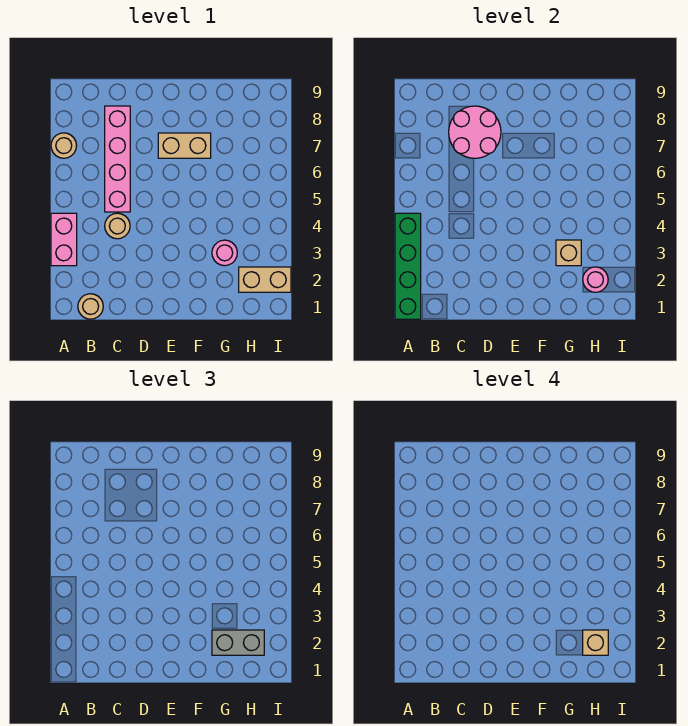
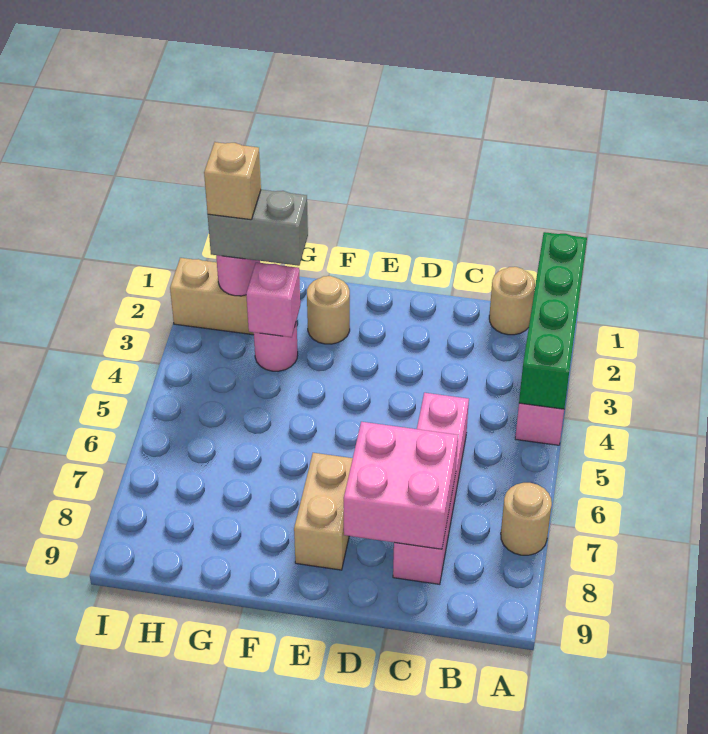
tan 1x1 round brick [105,213,130,239] -> tan 1x1 round brick moved to [307,276,350,344]
pink 2x2 round brick [449,106,501,158] -> pink 2x2 brick [344,422,458,549]
tan 1x2 brick [158,133,211,158] -> tan 1x2 brick turned to [294,453,353,570]
tan 1x1 brick [556,240,581,266] -> pink 1x1 brick [246,262,300,337]

